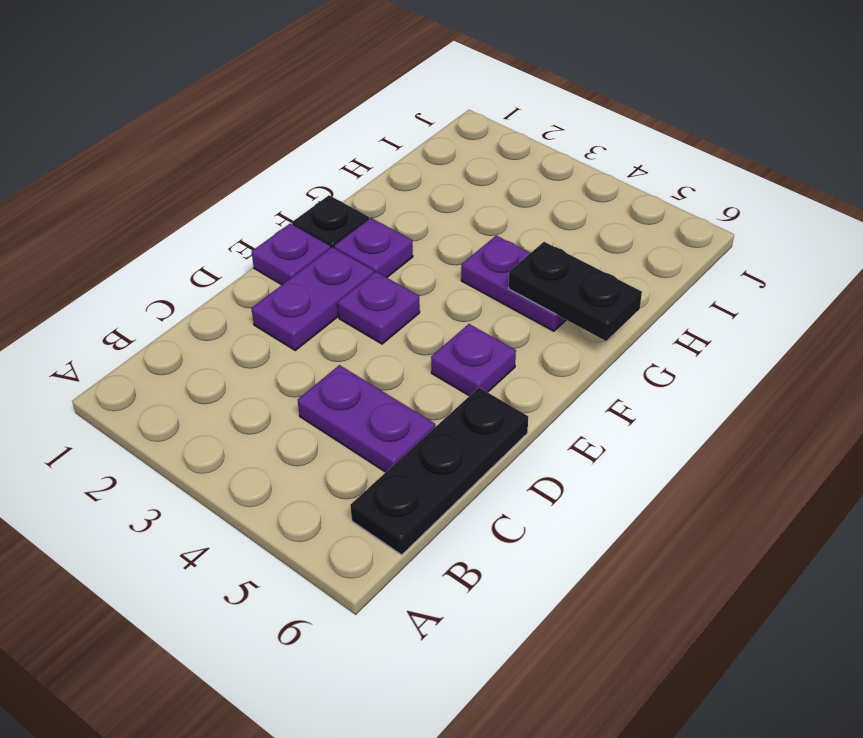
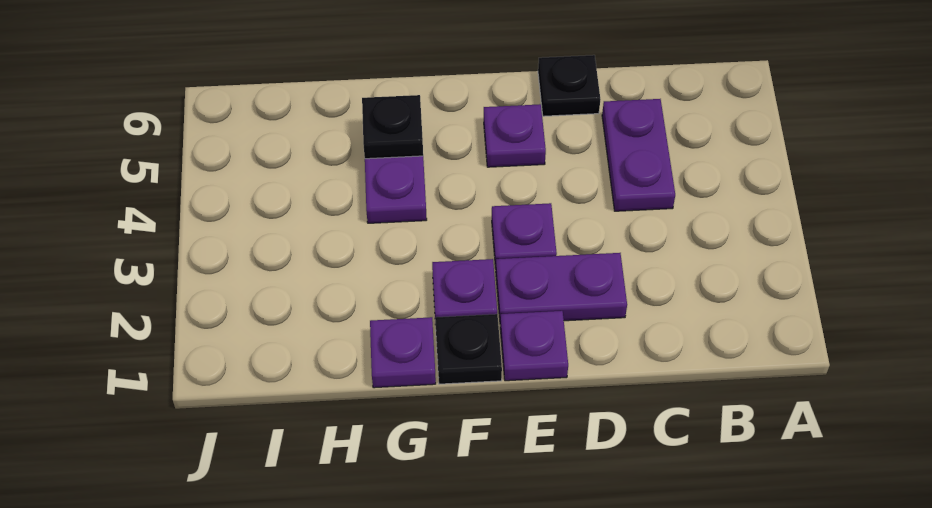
black 1x3 plate [350,388,528,555] -> black 1x1 plate [538,55,600,116]
none -> purple 1x1 plate [370,317,436,388]
black 1x2 plate [509,242,642,341] -> black 1x1 plate [362,95,423,159]

